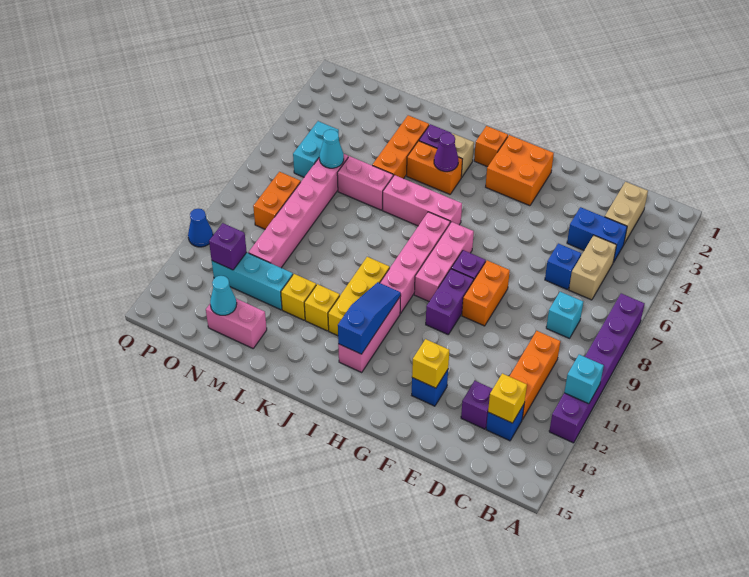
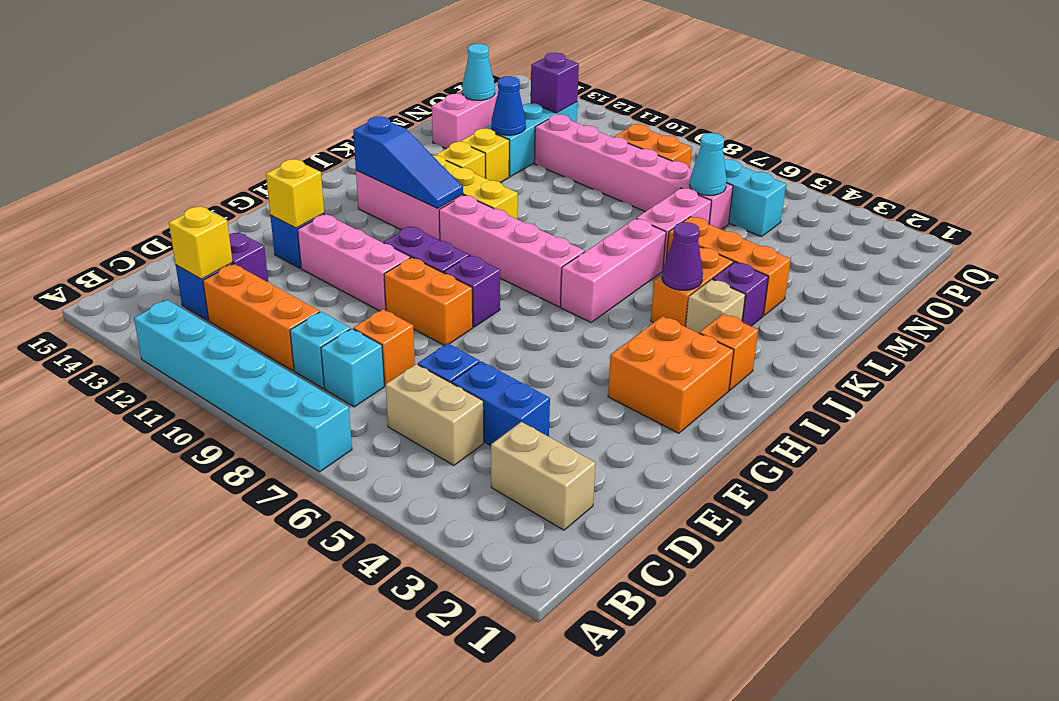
purple 1x6 brick [549,294,645,443] -> cyan 1x6 brick [134,300,352,472]
cyan 1x1 brick [564,355,604,404] -> cyan 1x1 brick moved to [290,312,350,388]
blue 1x2 brick [567,207,627,262] -> blue 1x2 brick turned to [452,361,550,446]
none -> orange 1x1 brick [353,309,415,386]
pink 1x3 brick [414,222,474,301] -> pink 1x3 brick moved to [298,214,410,311]
blue 1x1 cone [188,209,213,247] -> blue 1x1 cone moved to [492,76,526,135]

